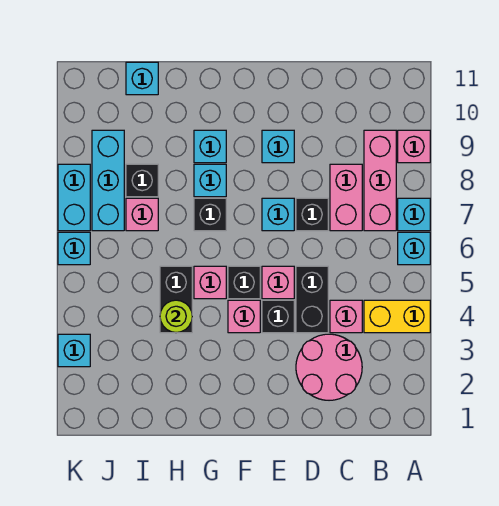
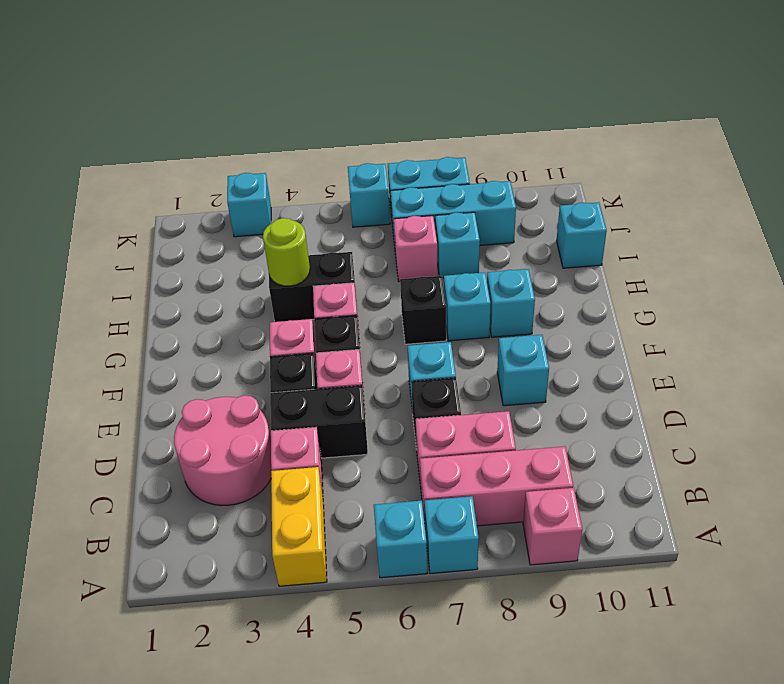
black 1x1 brick [126,164,158,197] -> cyan 1x1 brick [435,212,480,278]

